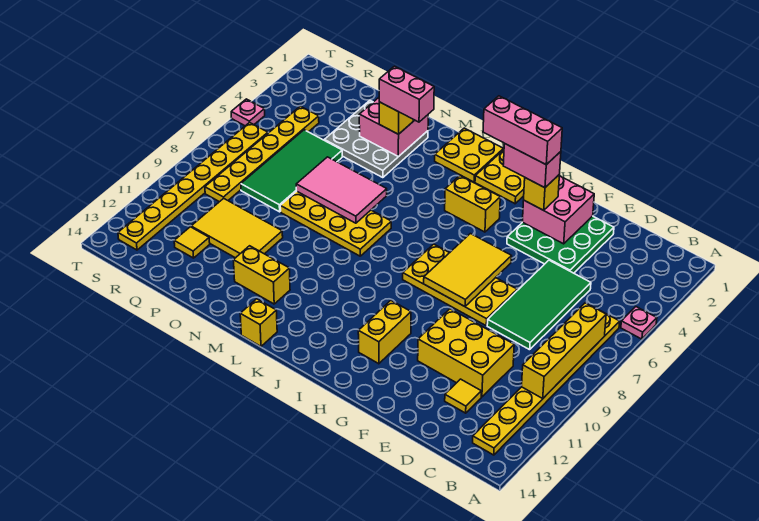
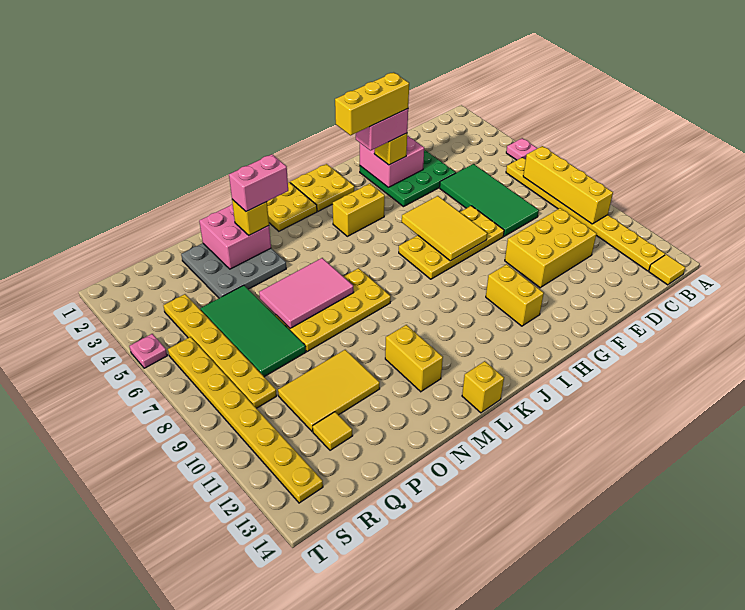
yellow 1x1 tile [445,379,481,413] -> yellow 1x1 tile moved to [649,254,685,285]
pink 1x3 brick [483,96,562,165] -> yellow 1x3 brick [335,72,409,135]
yellow 1x2 brick [234,246,290,304] -> yellow 1x2 brick turned to [385,325,443,392]

